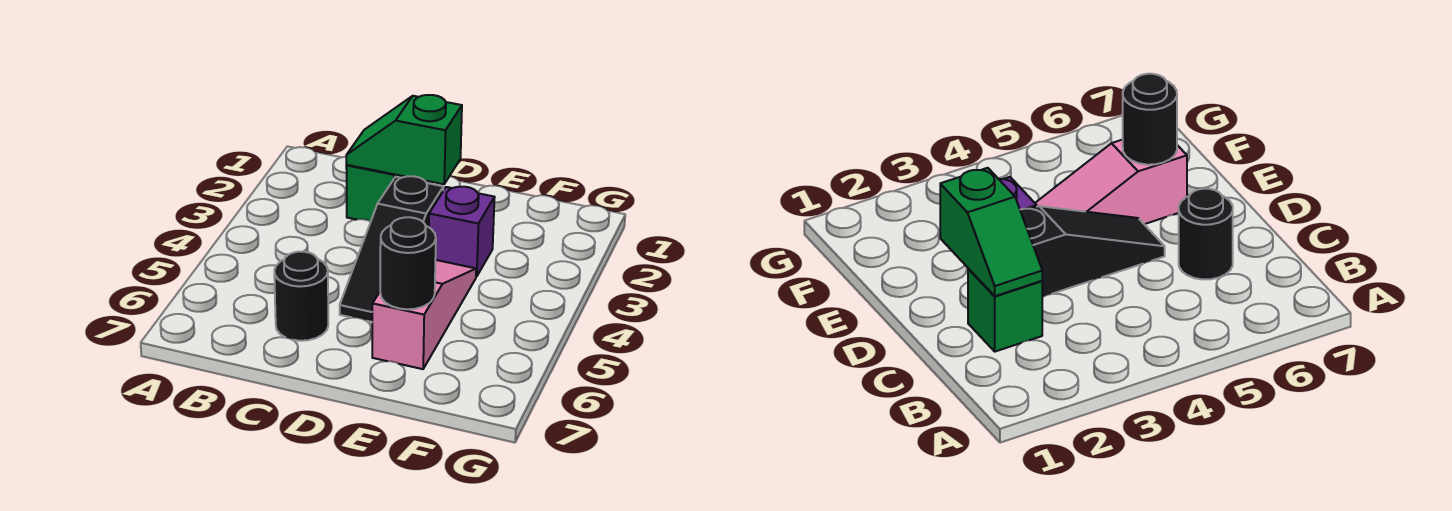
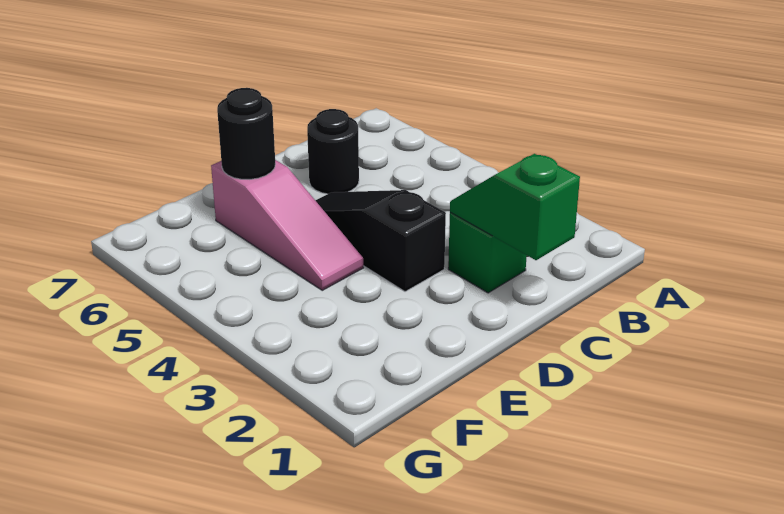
green 1x2 slope [346,95,462,184] -> green 1x2 slope turned to [450,154,580,260]
purple 1x1 brick [429,187,495,277] -> none

